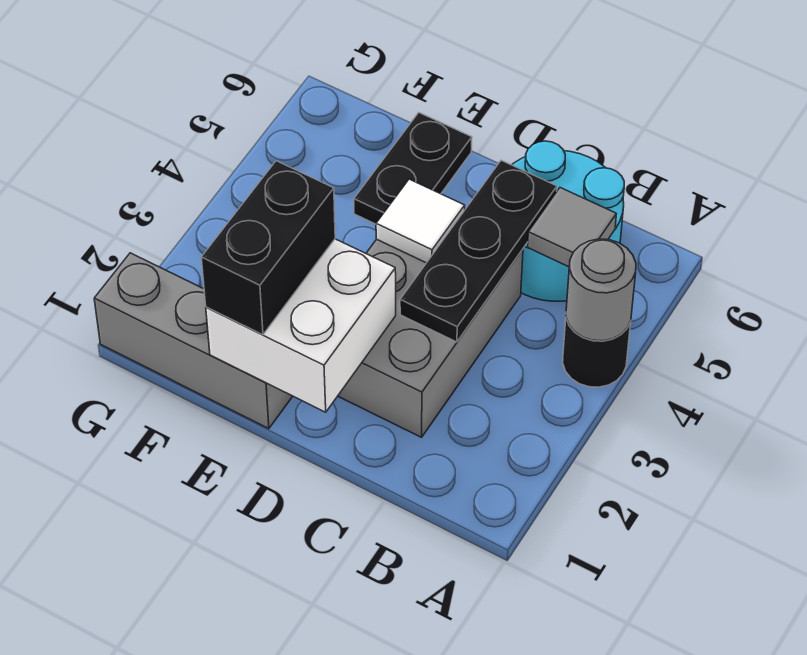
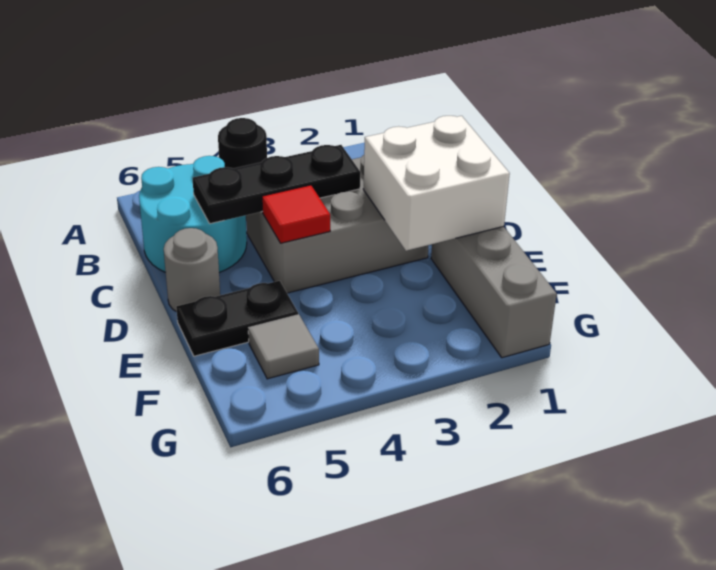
grey 1x1 round brick [566,239,636,341] -> grey 1x1 round brick moved to [164,228,220,312]
grey 1x1 tile [528,188,616,267] -> grey 1x1 tile moved to [248,315,319,379]
white 1x1 tile [376,179,465,263] -> red 1x1 tile [262,185,330,243]
black 1x2 brick [201,161,335,335] -> none

